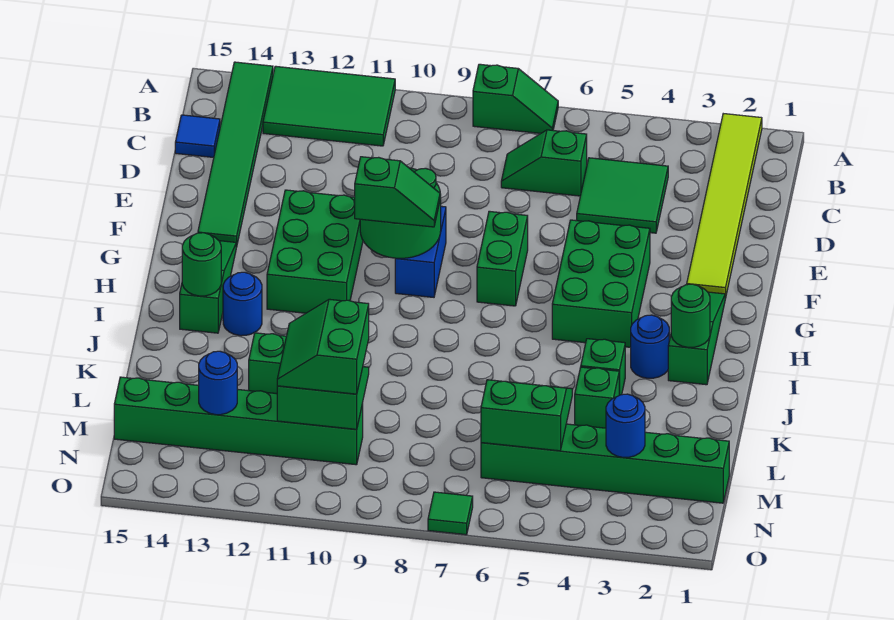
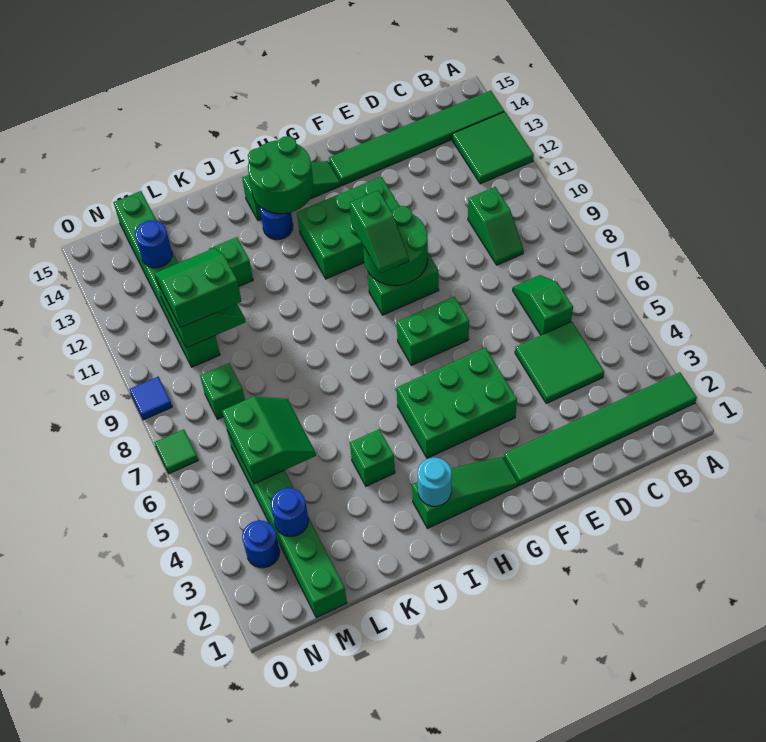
lime 1x6 tile [687,114,762,299] -> green 1x6 tile [504,372,697,485]
green 1x2 slope [473,64,558,134] -> green 1x2 slope moved to [468,187,524,265]
green 2x3 tile [263,66,395,146] -> green 2x2 tile [452,112,534,184]
blue 1x1 tile [175,115,220,157] -> blue 1x1 tile moved to [129,377,172,420]
blue 1x2 brick [395,206,446,297] -> green 1x2 brick [368,254,439,315]
green 1x1 round brick [671,284,710,347] -> cyan 1x1 round brick [418,458,452,506]
blue 1x1 round brick [631,315,669,378] -> blue 1x1 round brick moved to [242,521,280,568]
green 1x1 round brick [182,233,221,296] -> green 2x2 round brick [248,136,314,214]
green 1x1 brick [575,367,619,428] -> green 1x1 brick moved to [200,363,245,419]

